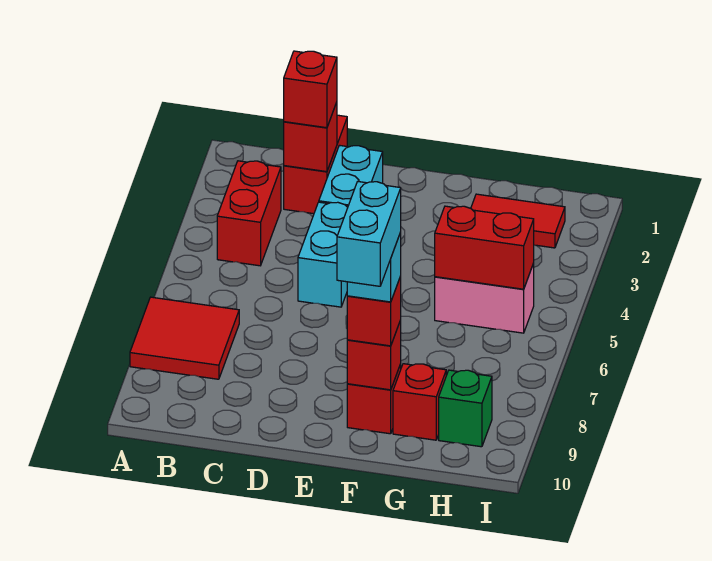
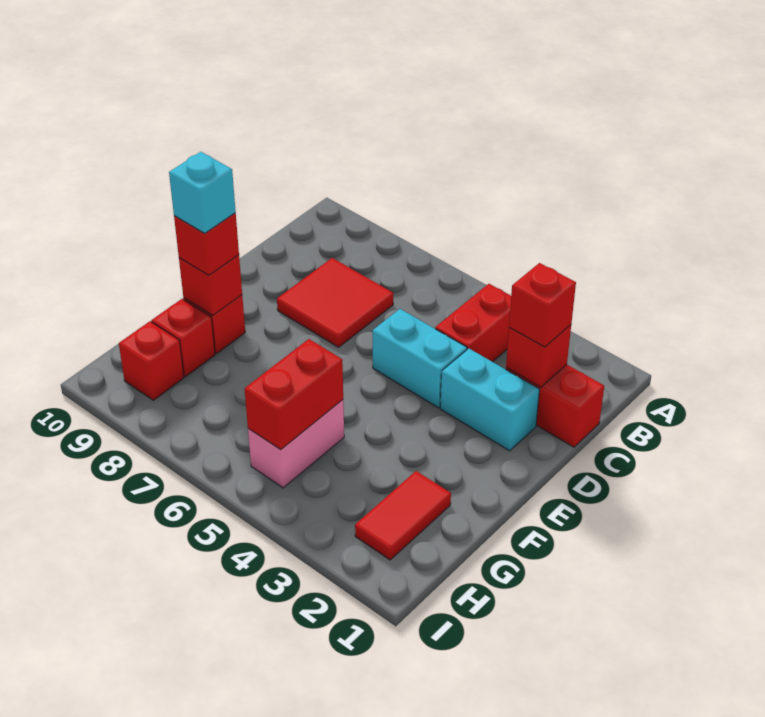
red 2x2 tile [130,297,239,379] -> red 2x2 tile moved to [277,258,393,347]
red 1x2 brick [217,161,281,266] -> red 1x2 brick turned to [435,284,511,362]
cyan 1x2 brick [337,182,401,286] -> none
green 1x1 brick [439,370,492,447] -> red 1x1 brick [119,321,184,400]

